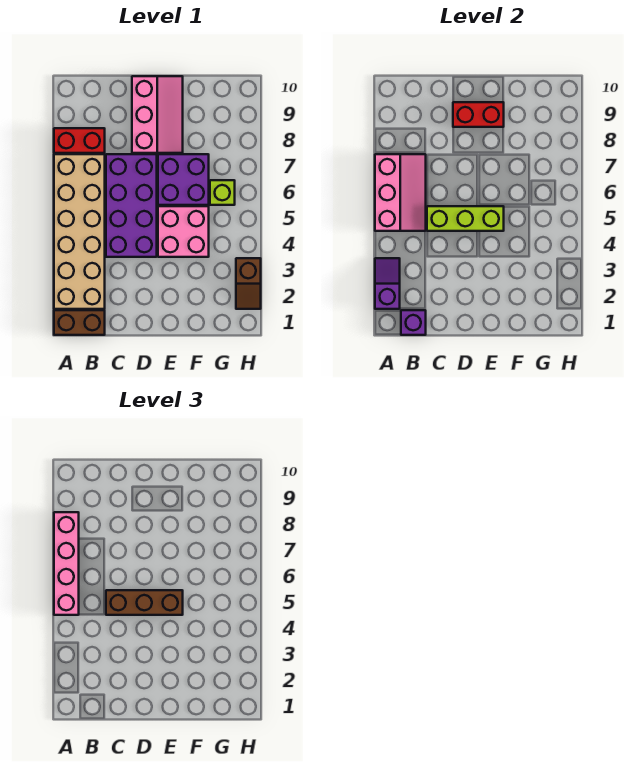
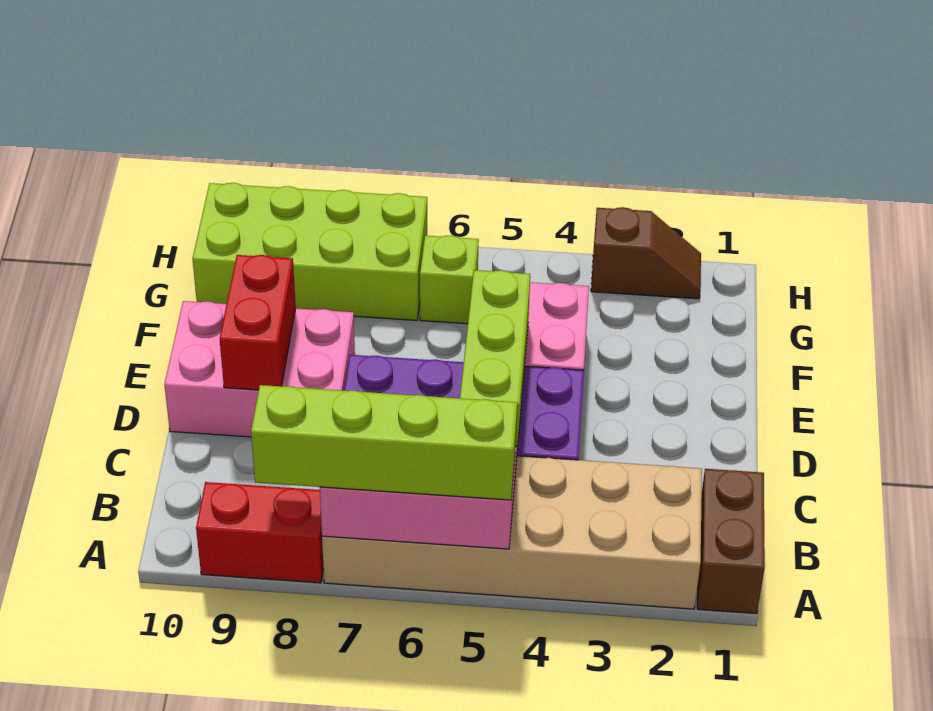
purple 1x2 slope [375,258,400,309] -> none
pink 1x4 brick [54,512,79,615] -> lime 1x4 brick [251,385,517,500]
red 1x2 brick [54,128,105,153] -> red 1x2 brick turned to [196,482,324,583]
purple 1x1 brick [401,310,426,335] -> none
brown 1x3 brick [106,590,183,615] -> none
pink 2x3 slope [132,76,183,153] -> pink 2x3 brick [164,301,355,437]
purple 2x2 brick [158,154,209,205] -> none
none -> lime 2x4 brick [193,183,427,320]

